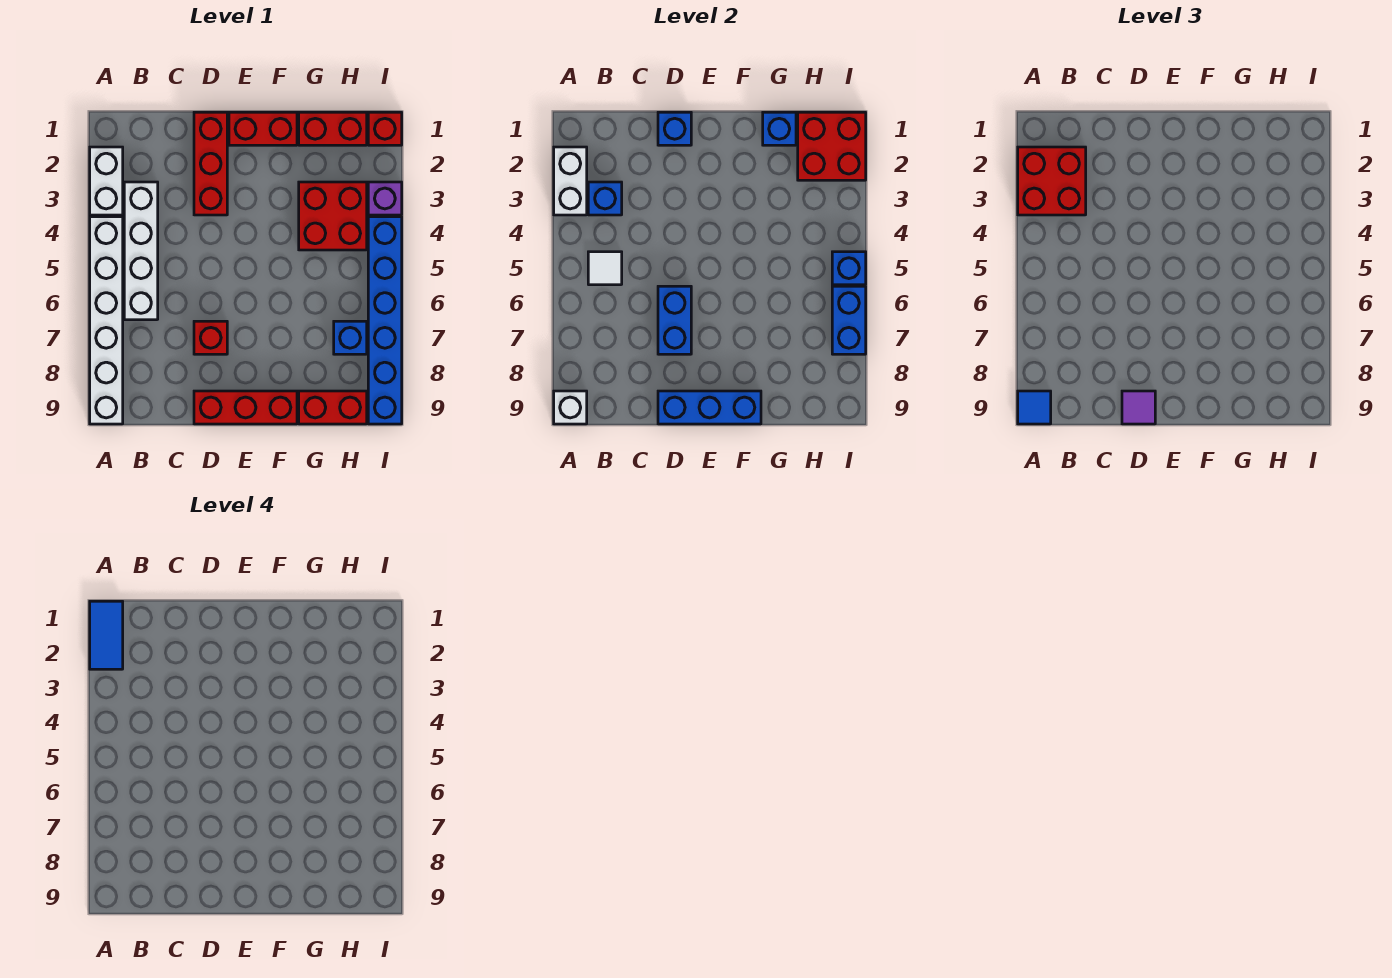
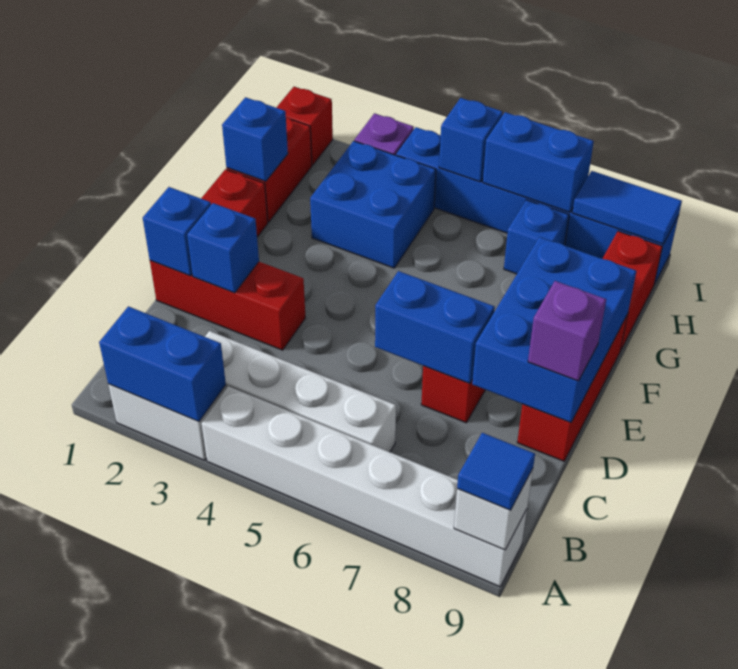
blue 1x2 tile [90,601,123,669] -> blue 1x2 tile moved to [573,171,682,244]
white 1x2 brick [554,147,587,215] -> blue 1x2 brick [99,306,226,422]
red 2x2 brick [1018,147,1086,215] -> none
blue 1x1 brick [588,182,622,215] -> blue 1x1 brick moved to [187,203,259,293]
white 1x1 tile [588,252,622,285] -> none
blue 1x3 brick [658,391,761,424] -> blue 2x3 brick [472,237,636,422]
purple 1x1 tile [1122,391,1155,424] -> purple 1x1 brick [528,281,606,381]
red 2x2 brick [299,182,367,250] -> blue 2x2 brick [310,141,436,268]
red 2x2 brick [798,112,866,180] -> none

